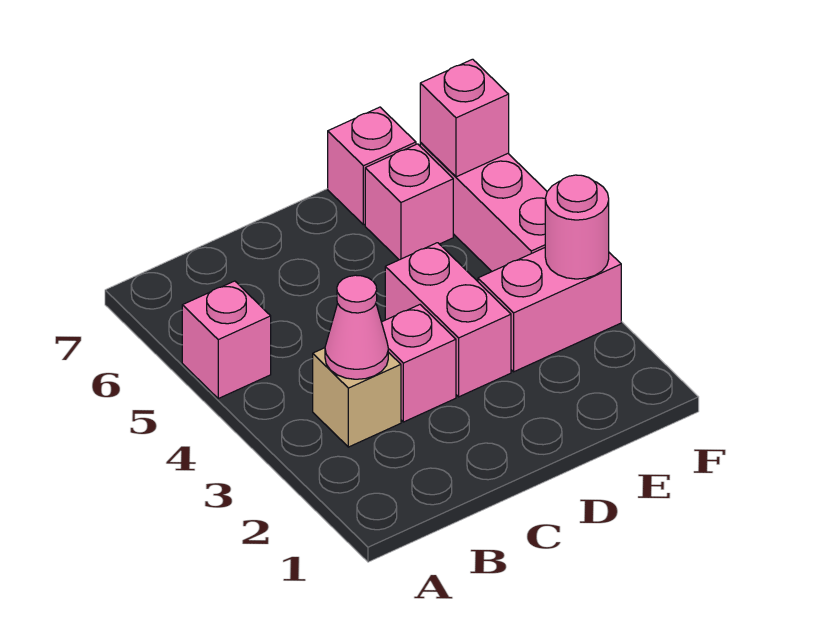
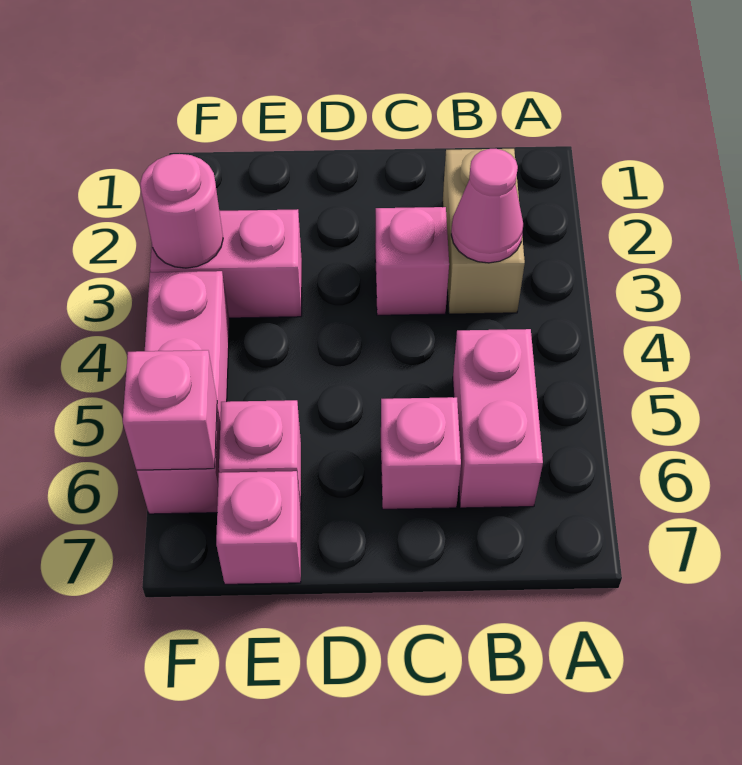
pink 1x1 brick [182,281,271,398] -> pink 1x1 brick moved to [381,397,461,509]
tan 1x1 brick [313,348,401,447] -> tan 1x2 brick [442,149,525,314]
pink 1x2 brick [385,243,511,397] -> pink 1x2 brick moved to [453,329,543,508]

